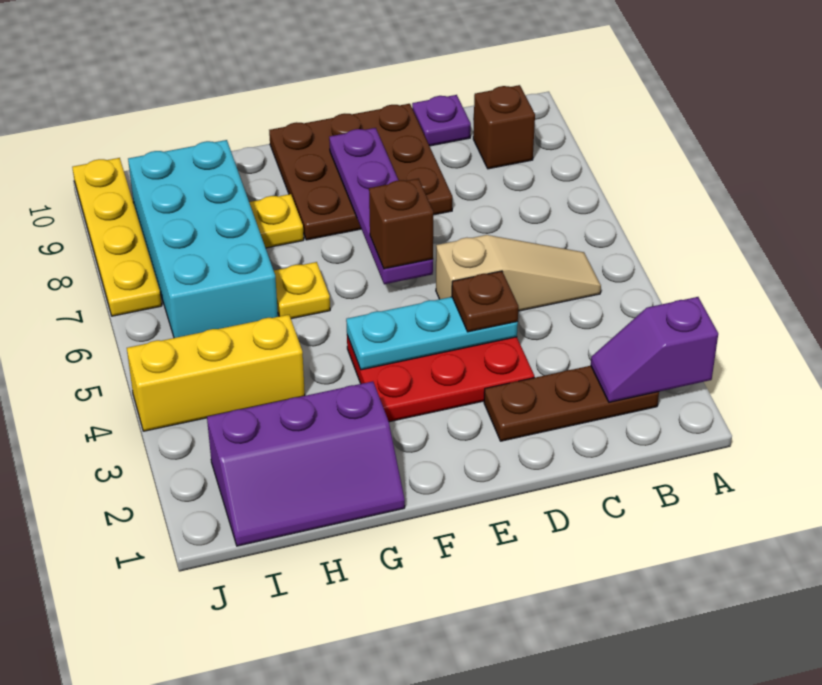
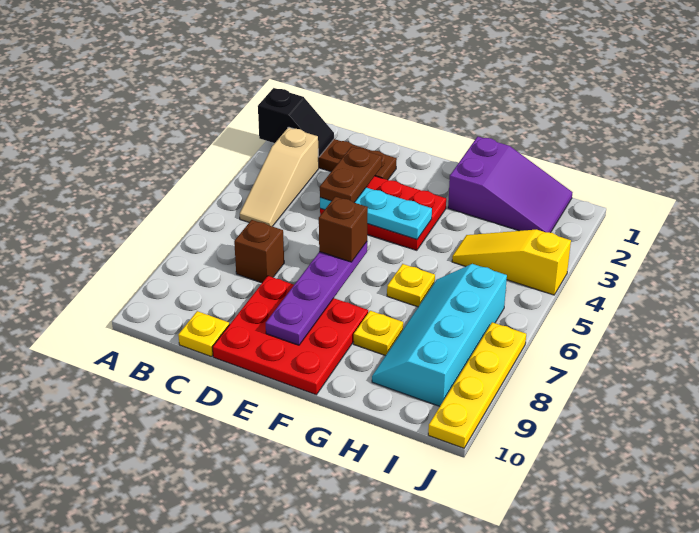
purple 1x2 slope [591,297,718,402] -> black 1x2 slope [258,88,334,157]
tan 1x3 slope [436,235,601,311] -> tan 1x3 slope turned to [240,127,319,226]
brown 1x1 brick [473,85,535,169] -> brown 1x1 brick moved to [234,220,284,283]
purple 1x1 plate [412,95,471,146] -> yellow 1x1 plate [178,311,229,357]
brown 1x1 plate [452,271,518,332] -> brown 1x2 plate [320,147,382,203]
brown 3x3 plate [269,104,452,240] -> red 3x3 plate [213,276,368,395]
purple 2x3 slope [207,381,405,546] -> purple 2x3 slope turned to [448,137,572,233]
yellow 1x3 brick [127,315,305,431] -> yellow 1x3 slope [452,230,571,295]
cyan 2x4 brick [128,140,278,338] -> cyan 2x4 slope [372,264,507,406]

